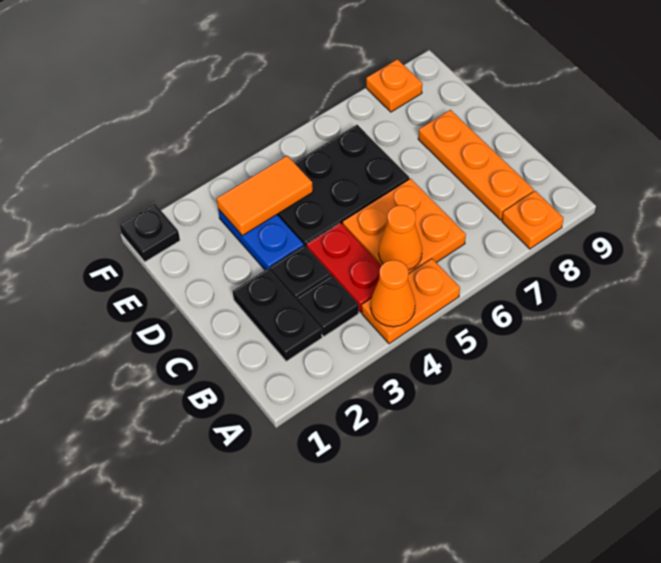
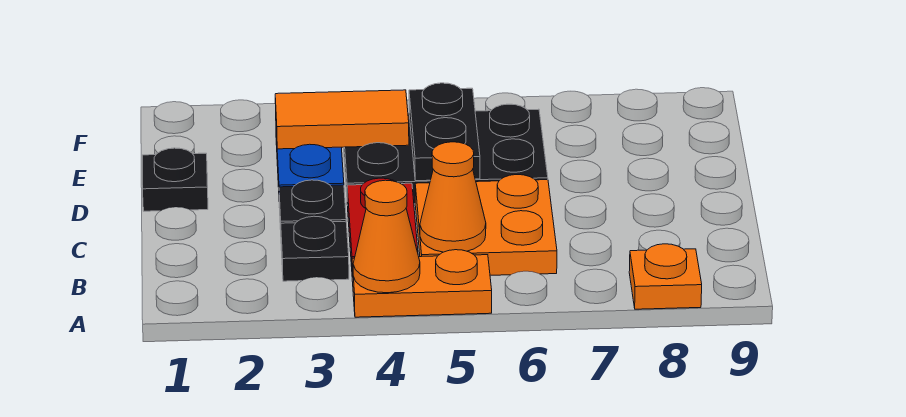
black 1x2 plate [233,269,322,361] -> black 1x2 plate moved to [409,83,480,181]
orange 1x3 plate [418,110,534,220] -> none
black 1x1 plate [120,204,180,262] -> black 1x1 plate moved to [142,148,208,211]
orange 1x1 plate [366,59,422,112] -> none

